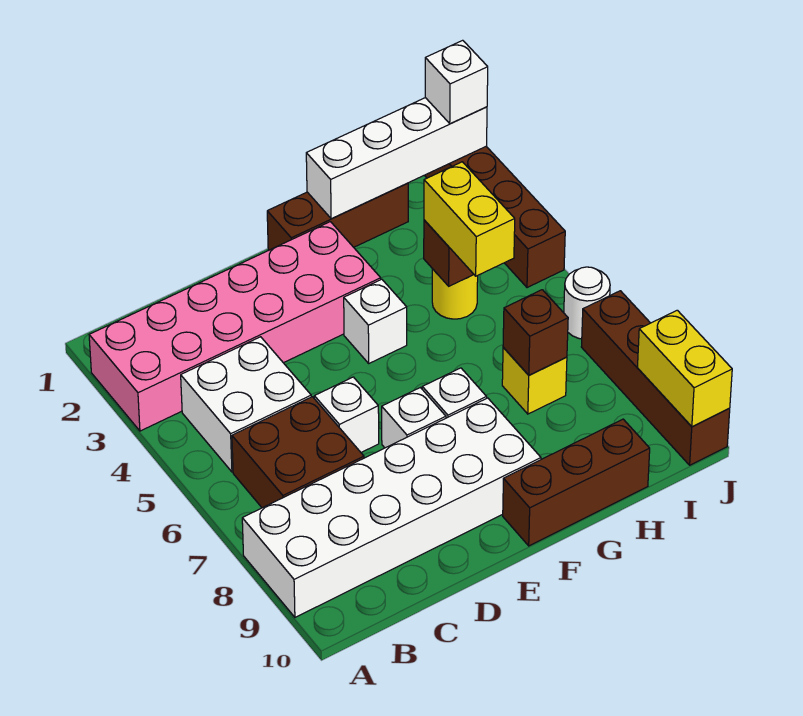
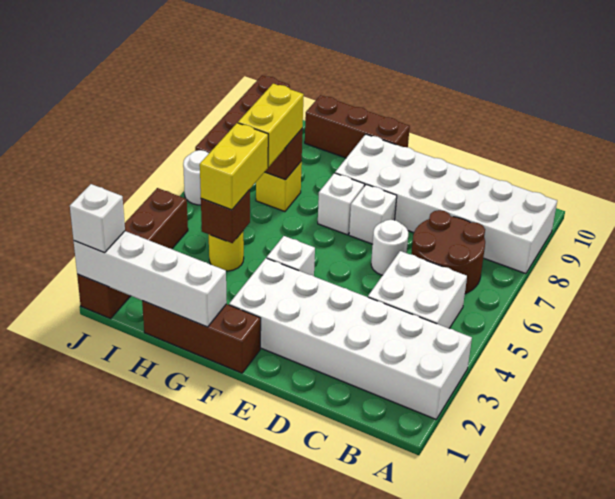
pink 2x6 brick [89,222,381,431] -> white 2x6 brick [229,258,472,419]
brown 2x2 brick [232,397,364,508] -> brown 2x2 round brick [411,210,485,294]
white 1x1 brick [314,377,379,452] -> white 1x1 round brick [371,220,408,275]
yellow 1x2 brick [638,310,732,427] -> yellow 1x2 brick moved to [238,84,304,167]

